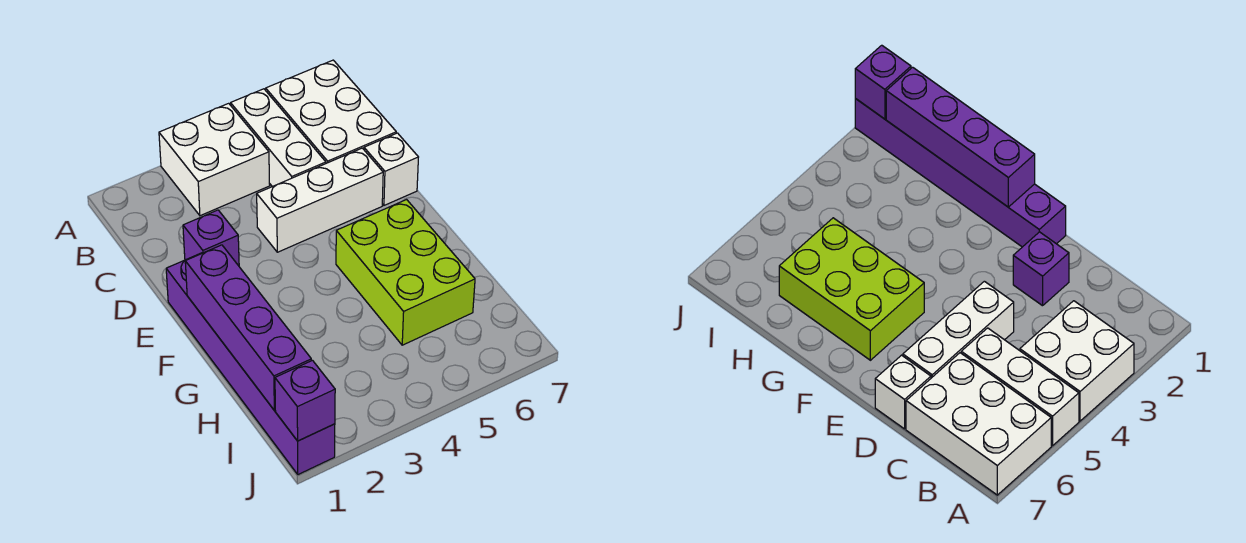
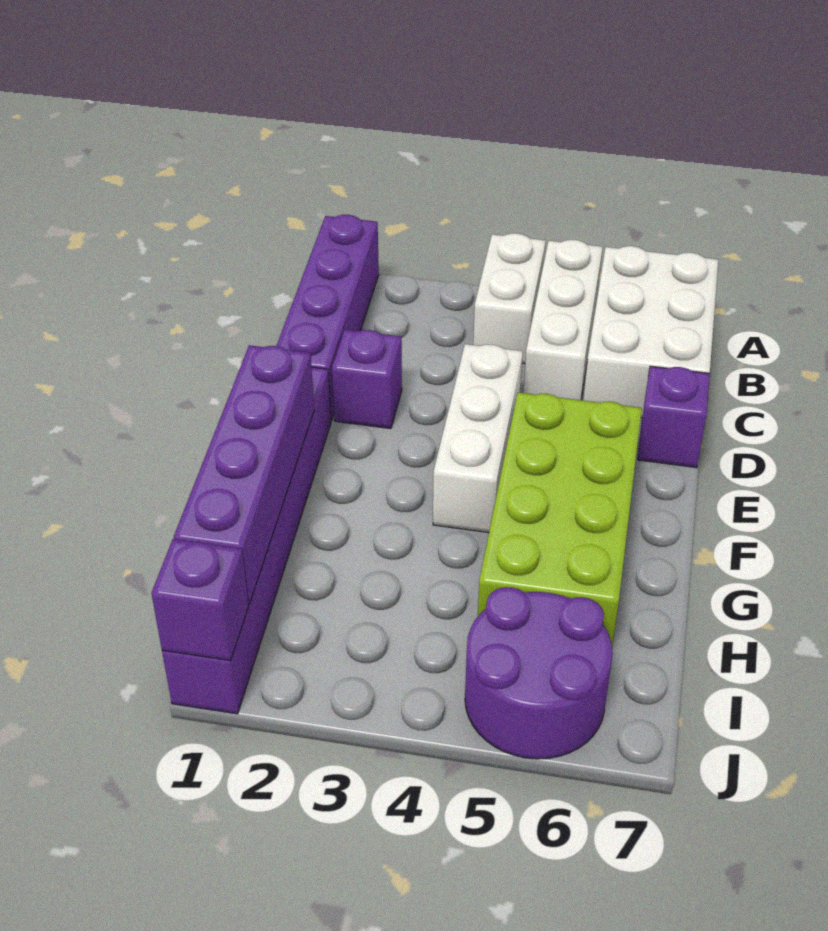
none -> purple 1x4 brick [277,215,379,421]
white 2x2 brick [159,103,270,216] -> white 1x2 brick [473,233,546,364]
white 1x3 brick [257,148,383,252] -> white 1x3 brick turned to [433,344,523,533]
white 1x1 brick [364,133,418,205] -> purple 1x1 brick [638,366,710,468]
lime 2x3 brick [336,200,475,345] -> lime 2x4 brick [478,393,642,645]
none -> purple 2x2 round brick [465,587,612,759]

